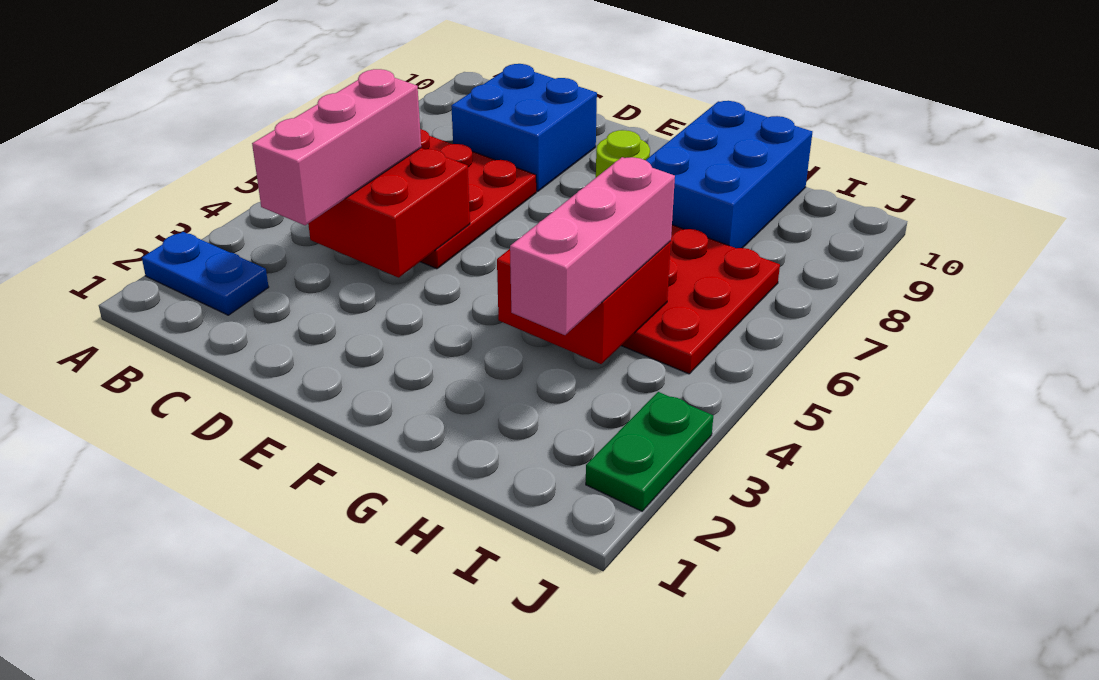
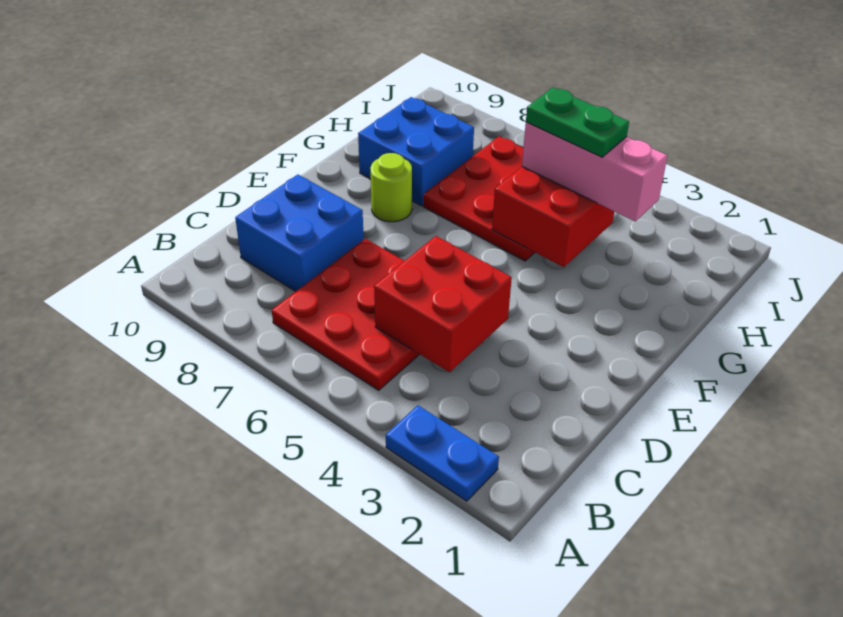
blue 1x2 plate [142,232,269,315] -> blue 1x2 plate turned to [386,405,499,501]
pink 1x3 brick [252,69,421,225] -> none
blue 2x3 brick [646,101,812,248] -> blue 2x2 brick [358,97,474,206]
green 1x2 plate [586,392,713,511] -> green 1x2 plate moved to [526,88,629,157]

